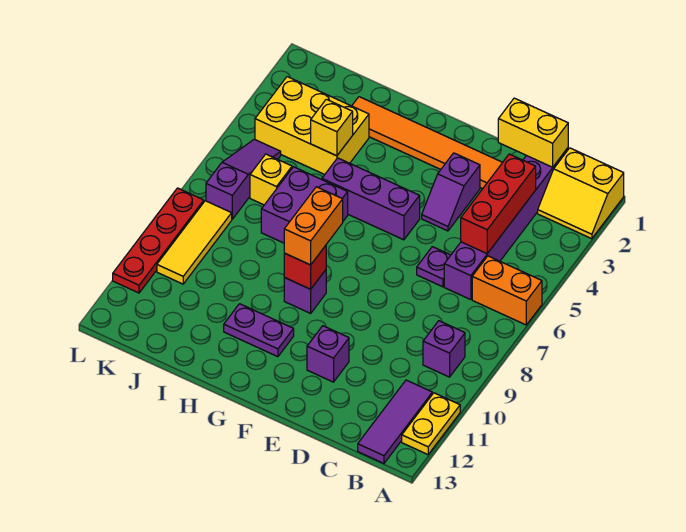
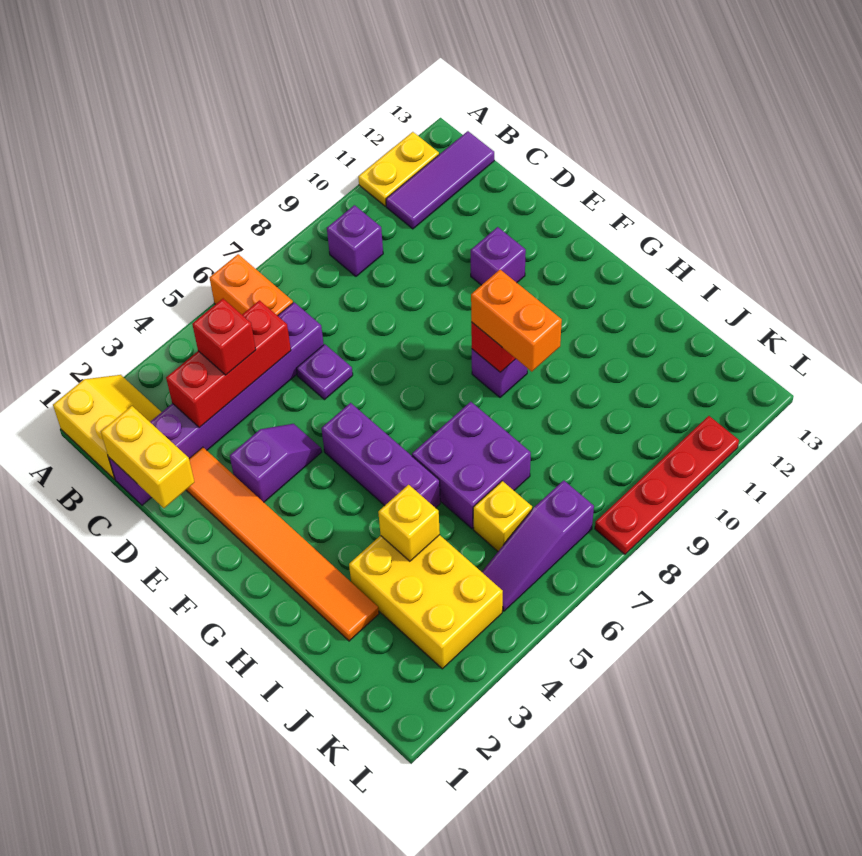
none -> red 1x1 brick [192,299,256,375]
orange 1x2 brick [284,187,343,265] -> orange 1x2 brick turned to [471,270,562,372]
purple 1x2 plate [224,304,294,357] -> none
yellow 1x3 tile [157,201,232,284] -> none

